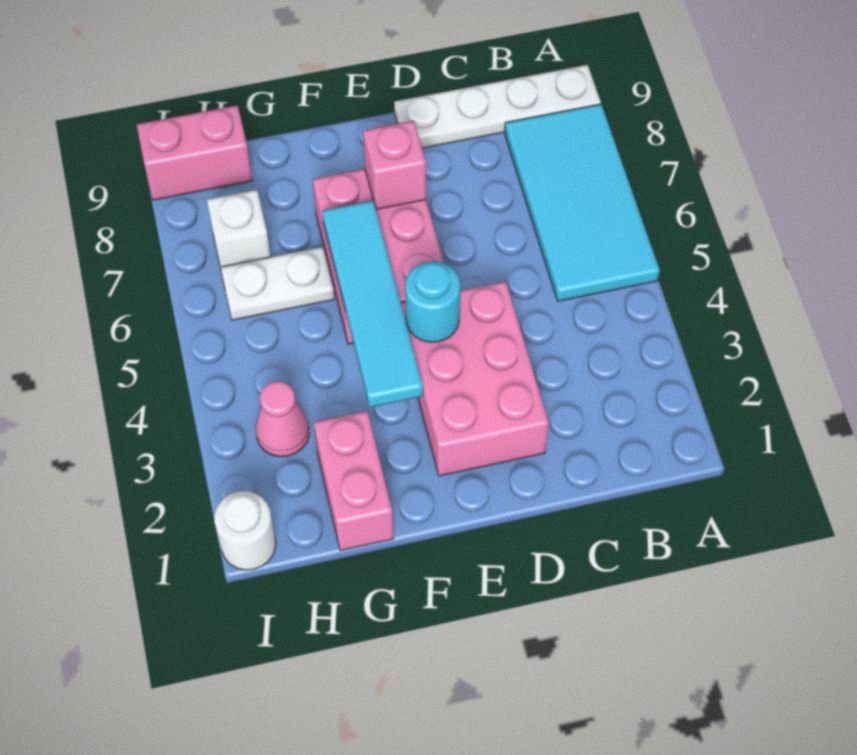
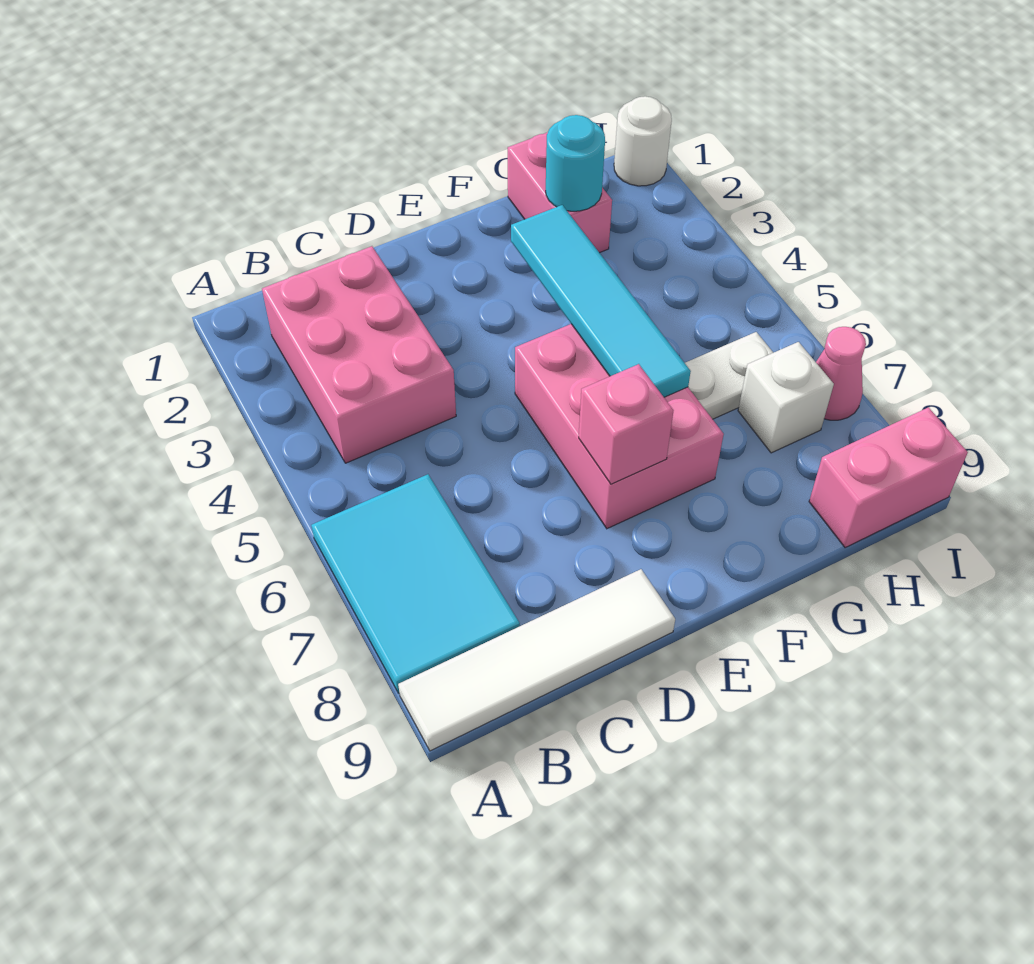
cyan 2x4 tile [505,104,660,301] -> cyan 2x3 tile [311,474,520,693]
white 1x4 plate [394,65,601,148] -> white 1x4 tile [398,569,675,751]
pink 2x3 brick [401,281,549,476] -> pink 2x3 brick moved to [262,246,456,463]
cyan 1x1 round brick [405,261,460,342] -> cyan 1x1 round brick moved to [546,115,605,211]
pink 1x1 cone [256,381,309,457] -> pink 1x1 cone moved to [816,327,866,420]

